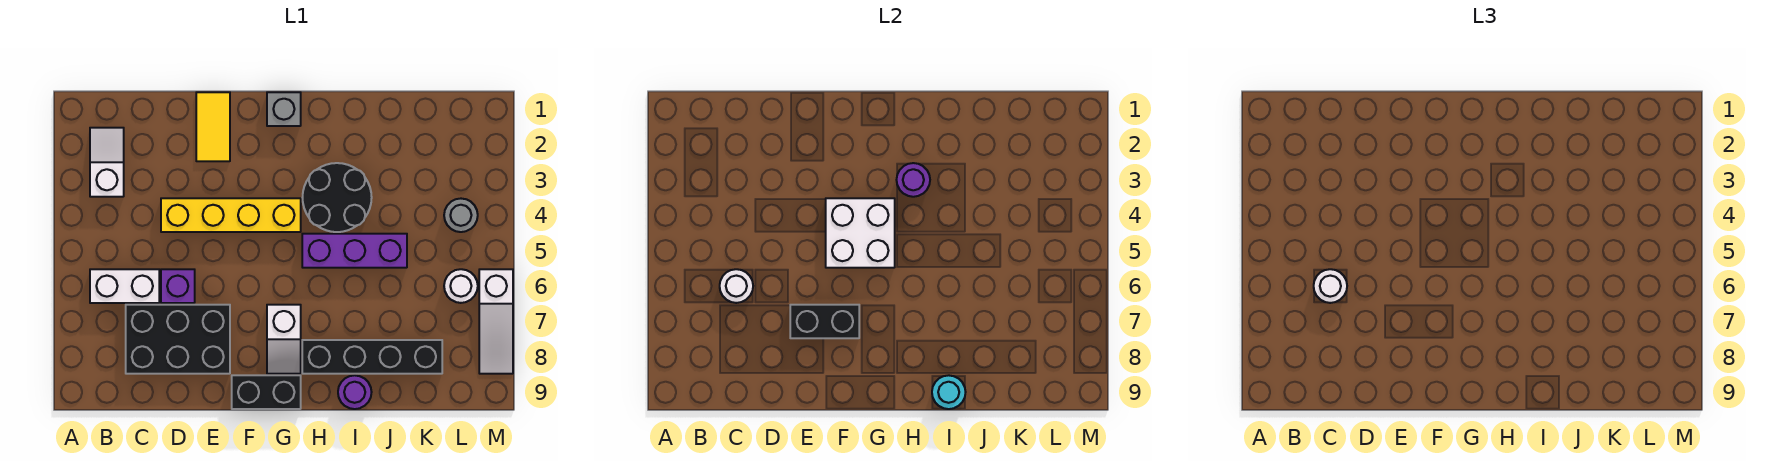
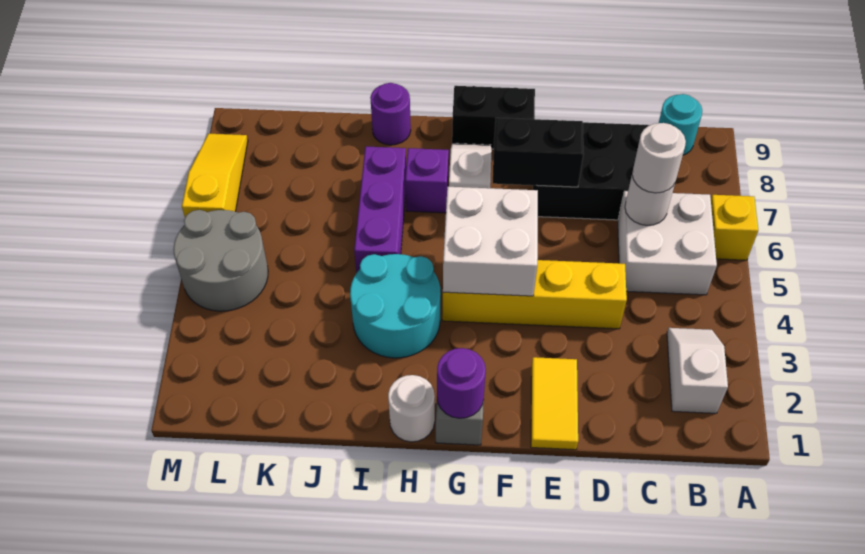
none -> yellow 1x1 brick [711,195,758,260]
white 1x2 slope [90,128,124,197] -> white 1x2 slope turned to [667,328,728,413]
white 1x2 brick [90,269,159,303] -> white 2x2 brick [618,191,717,295]
purple 1x1 brick [161,269,195,303] -> purple 1x1 brick moved to [405,148,449,213]
black 2x2 round brick [303,163,372,232] -> cyan 2x2 round brick [350,254,441,358]
purple 1x1 round brick [897,163,930,197] -> purple 1x1 round brick moved to [437,348,486,418]
purple 1x3 brick [302,234,407,268] -> purple 1x3 brick turned to [354,147,406,273]
black 1x4 brick [302,340,442,374] -> none
cyan 1x1 round brick [932,375,966,409] -> cyan 1x1 round brick moved to [659,94,702,155]
grey 1x1 round brick [444,199,478,232] -> grey 2x2 round brick [173,210,268,311]
white 1x1 round brick [444,269,478,303] -> white 1x1 round brick moved to [388,375,435,442]
white 1x3 slope [479,269,513,374] -> yellow 1x3 slope [182,134,248,217]

